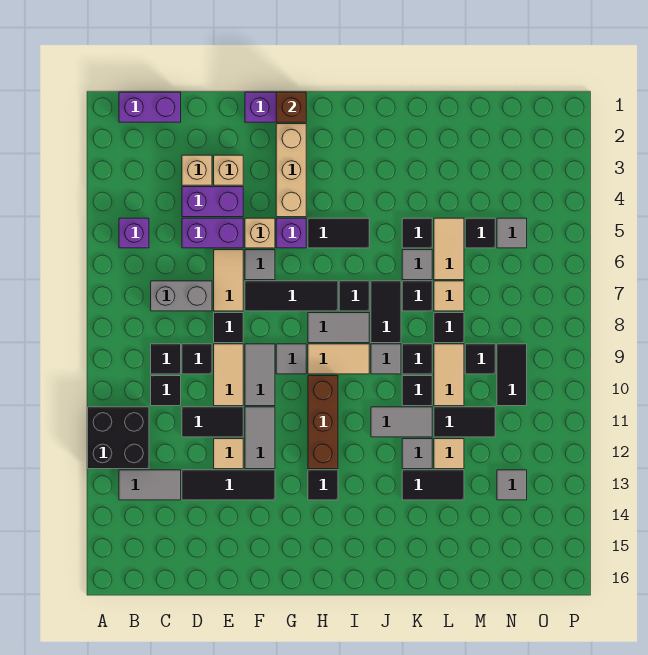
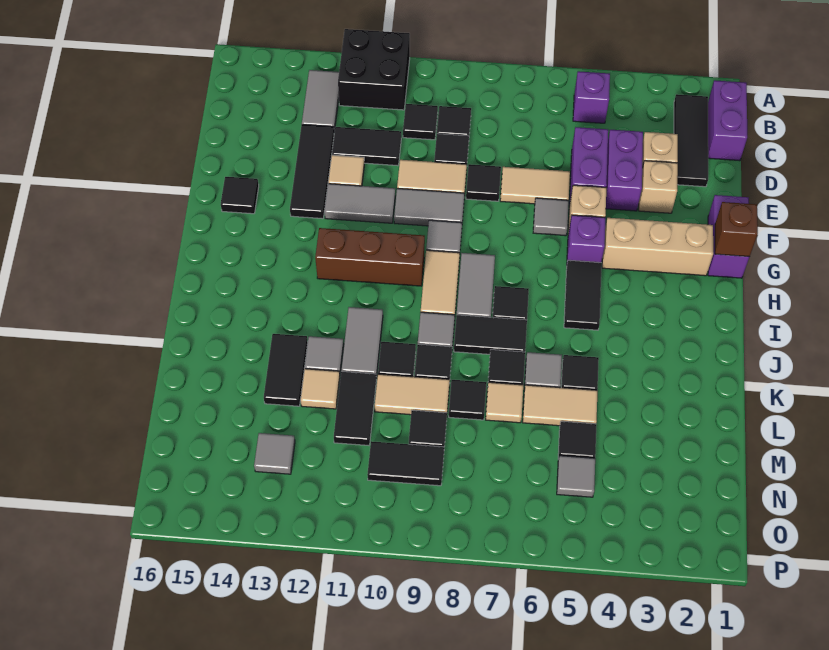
grey 1x2 brick [151,281,212,311] -> none
black 1x2 tile [182,407,243,437] -> black 1x2 tile turned to [332,127,401,166]
black 1x3 tile [245,281,338,311] -> black 1x3 tile moved to [674,94,708,187]
black 1x1 tile [308,470,338,500] -> black 1x1 tile moved to [221,177,259,214]

